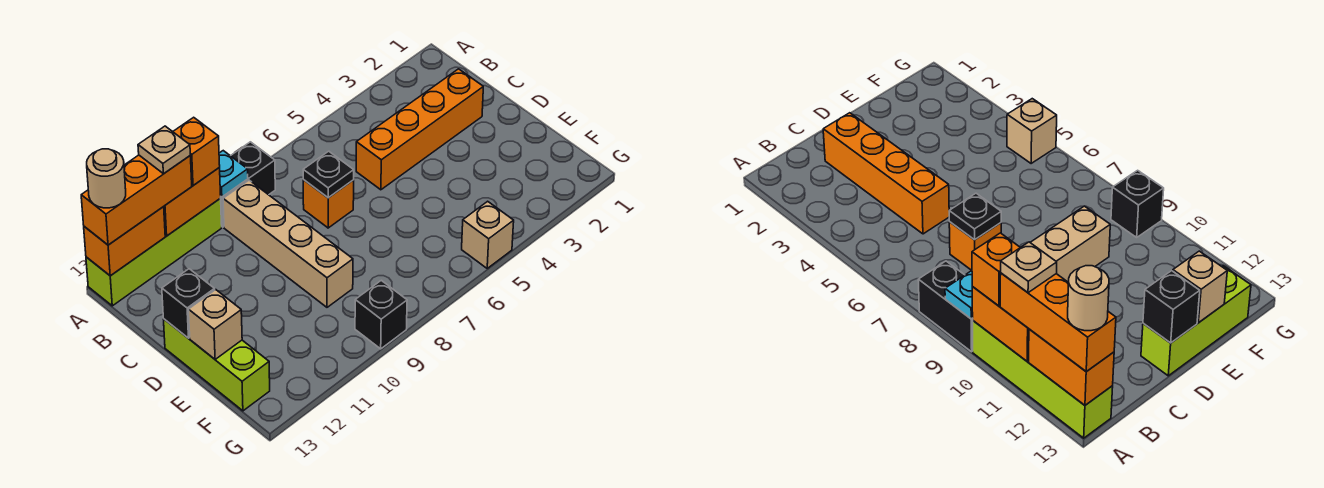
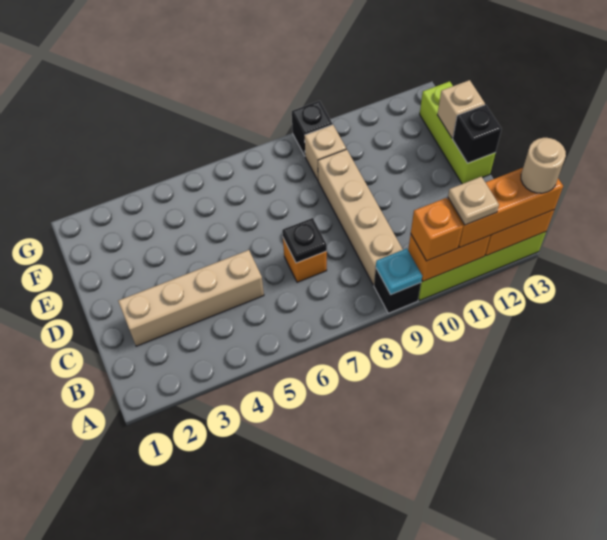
black 1x2 brick [220,142,275,227] -> black 1x1 brick [374,269,421,313]
orange 1x4 brick [356,69,483,190] -> tan 1x4 brick [118,250,264,346]
tan 1x1 brick [462,201,514,268] -> tan 1x1 brick moved to [305,125,346,180]

